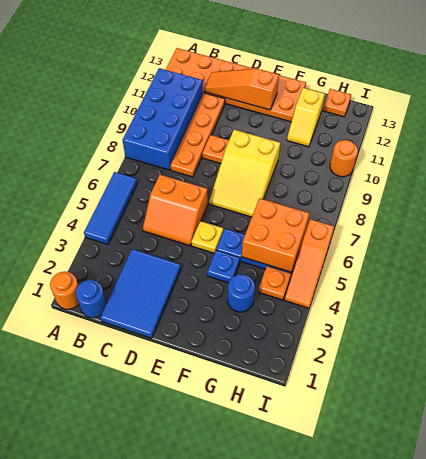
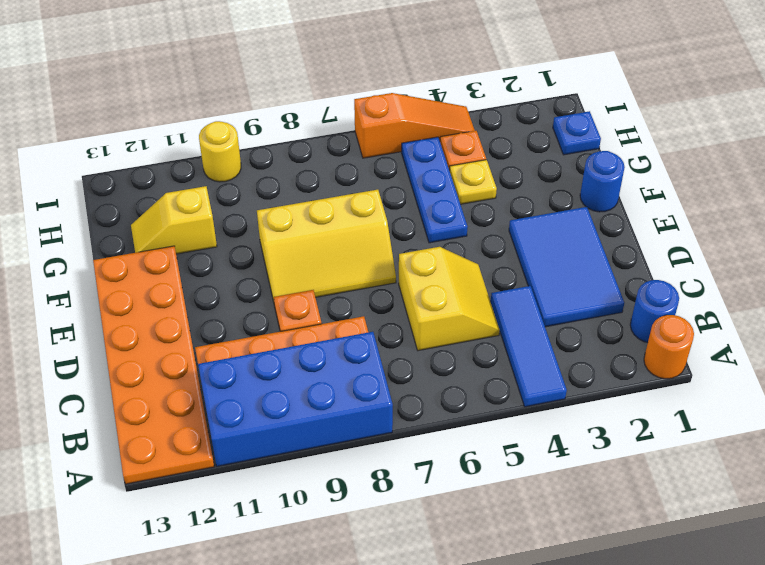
blue 1x3 tile [84,172,137,245] -> blue 1x3 tile turned to [491,286,567,407]
blue 2x3 tile [101,249,181,338] -> blue 2x3 tile turned to [509,207,624,327]
orange 2x2 slope [143,175,208,246] -> yellow 2x2 slope [399,247,500,351]
orange 1x3 slope [204,69,279,110] -> none
yellow 1x1 plate [191,221,223,253] -> yellow 1x1 plate moved to [450,160,497,204]
yellow 2x3 slope [209,130,280,217] -> yellow 2x3 slope turned to [257,190,396,302]
blue 1x1 plate [207,250,240,283] -> blue 1x1 plate moved to [553,111,601,155]
blue 1x1 round brick [228,274,255,312] -> blue 1x1 round brick moved to [580,151,625,212]
orange 2x2 brick [242,198,310,272] -> none
yellow 1x2 slope [287,88,325,147] -> yellow 1x2 slope turned to [131,186,217,254]
orange 1x1 plate [323,89,351,117] -> none
orange 1x1 round brick [330,140,358,177] -> yellow 1x1 round brick [199,121,241,182]

